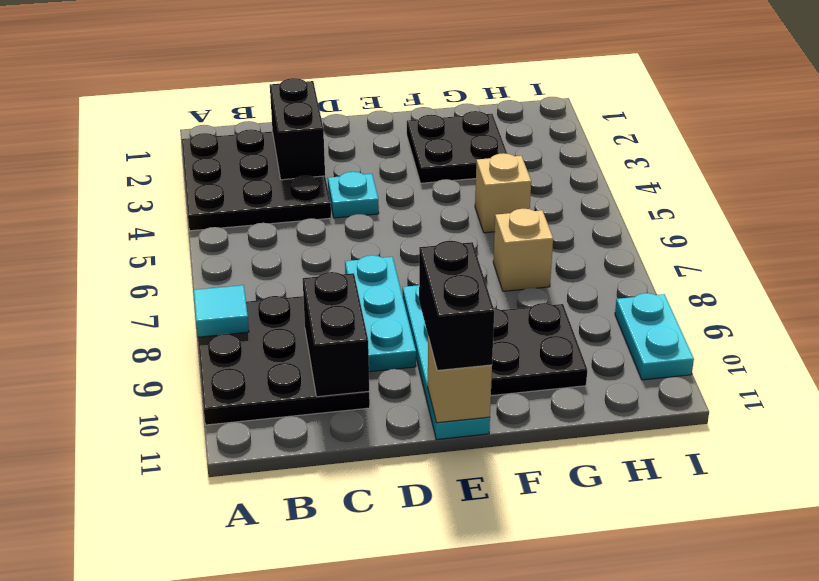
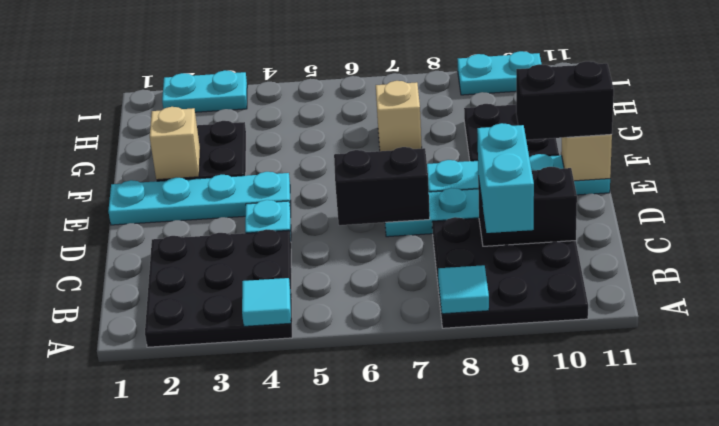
none -> cyan 1x1 tile [242,278,291,326]
none -> cyan 1x2 brick [477,123,534,233]
black 1x2 brick [270,78,325,180] -> black 1x2 brick moved to [334,147,430,225]
none -> cyan 1x4 plate [108,172,291,225]
tan 1x1 brick [475,153,531,233] -> tan 1x1 brick moved to [150,107,200,180]
none -> cyan 1x2 plate [162,70,247,112]

